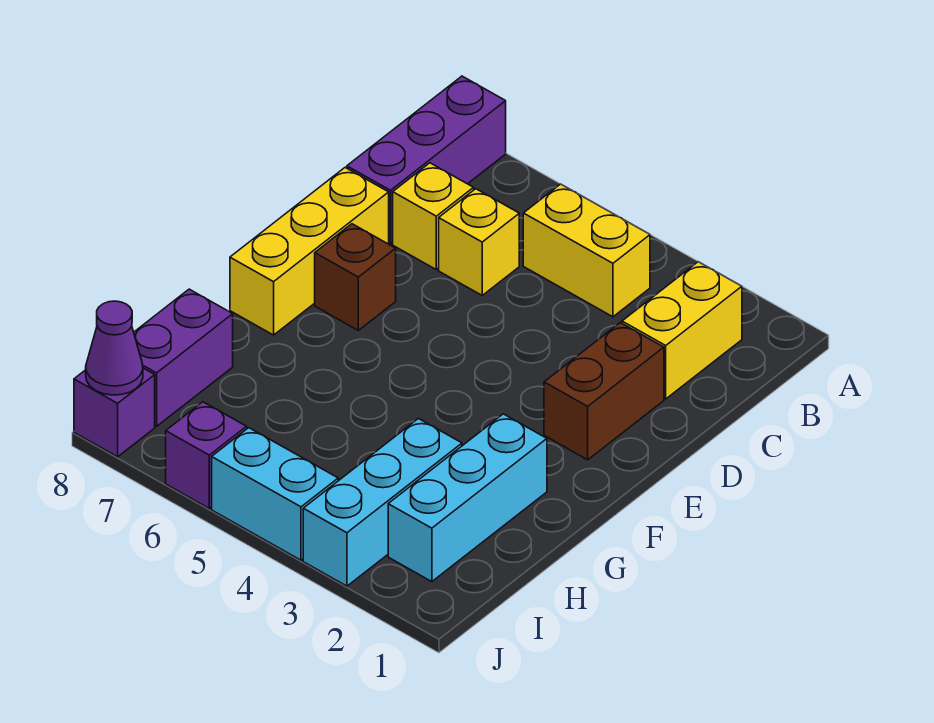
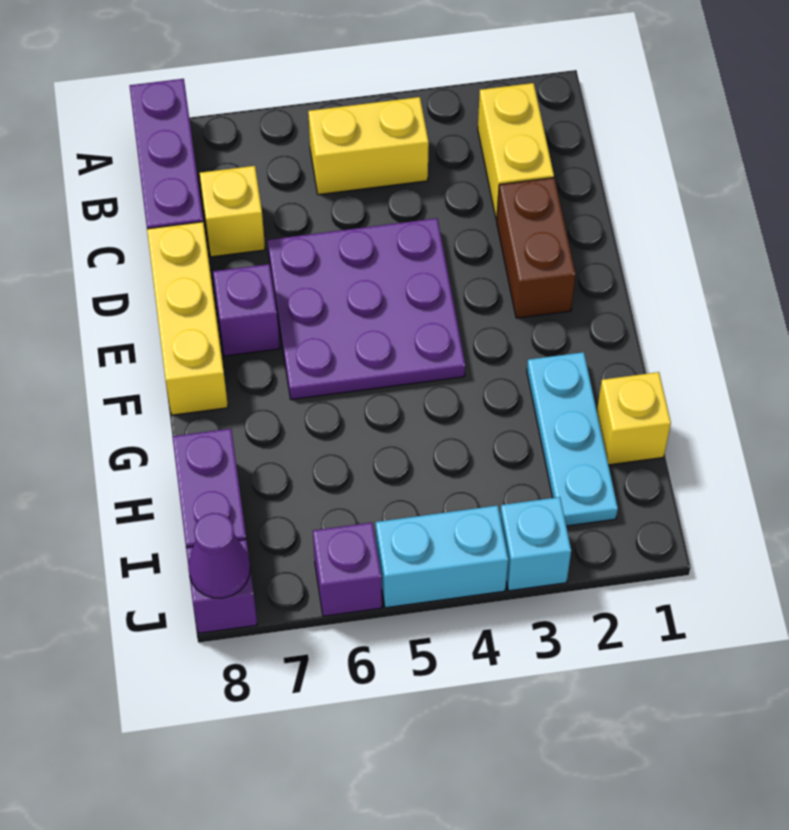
yellow 1x1 brick [439,189,519,295] -> yellow 1x1 brick moved to [597,372,671,465]
none -> purple 3x3 plate [267,218,465,399]
brown 1x1 brick [315,224,396,330] -> purple 1x1 brick [213,264,280,356]
cyan 1x3 brick [388,414,547,582] -> cyan 1x3 plate [527,352,618,526]
cyan 1x3 brick [303,419,462,586] -> cyan 1x1 brick [500,497,571,591]

